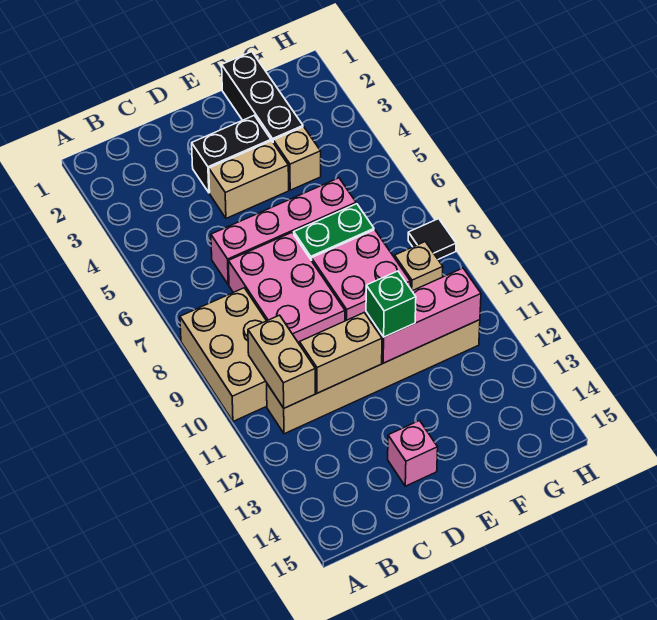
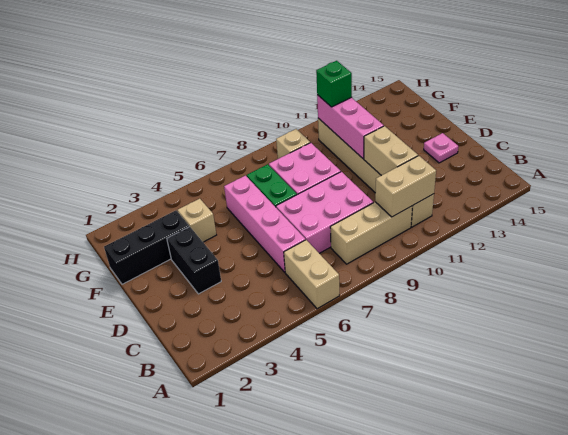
tan 2x3 brick [180,288,267,421] -> tan 1x3 brick [330,202,412,264]
tan 1x2 brick [209,141,289,218] -> tan 1x2 brick moved to [284,240,339,309]
pink 1x1 brick [388,421,438,486] -> pink 1x1 plate [424,133,458,163]
green 1x1 brick [366,271,416,337] -> green 1x1 brick moved to [316,61,352,107]
black 1x1 tile [408,219,456,259] -> none

